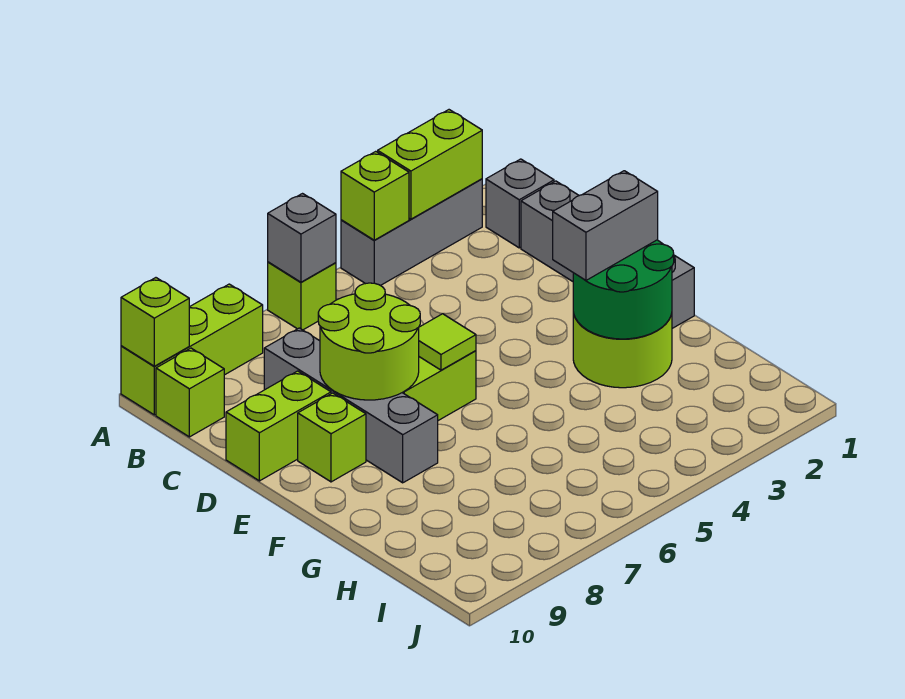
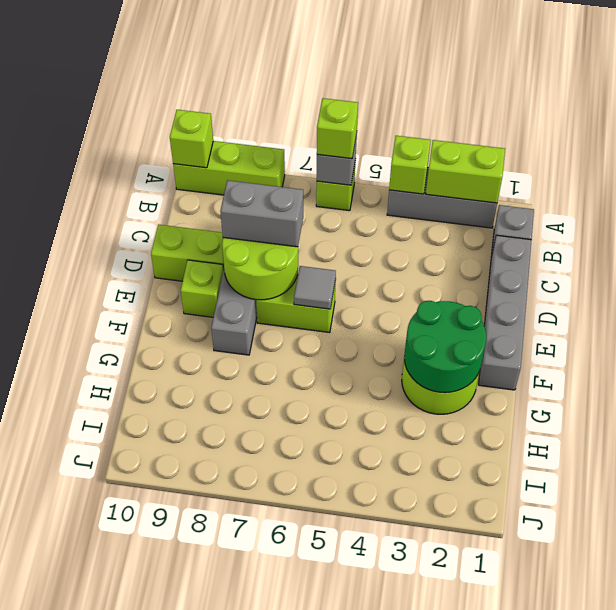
lime 1x1 brick [156,348,224,437] -> lime 1x1 brick moved to [317,98,358,159]
lime 1x1 tile [419,314,476,370] -> grey 1x1 tile [294,266,336,309]
grey 1x2 brick [553,171,658,280] -> grey 1x2 brick moved to [220,180,303,247]

